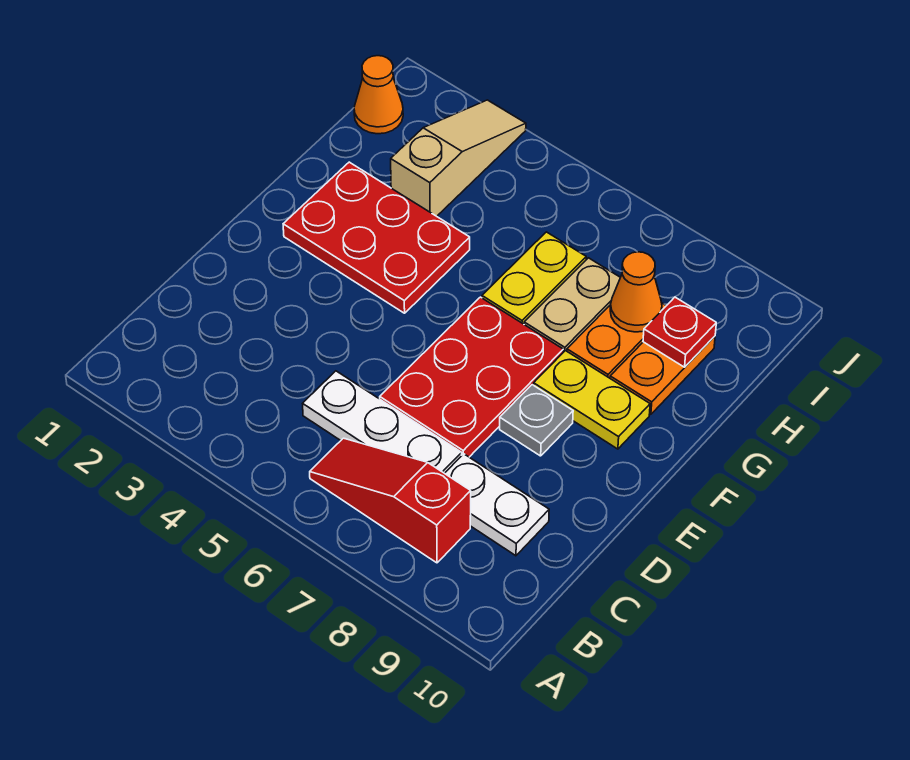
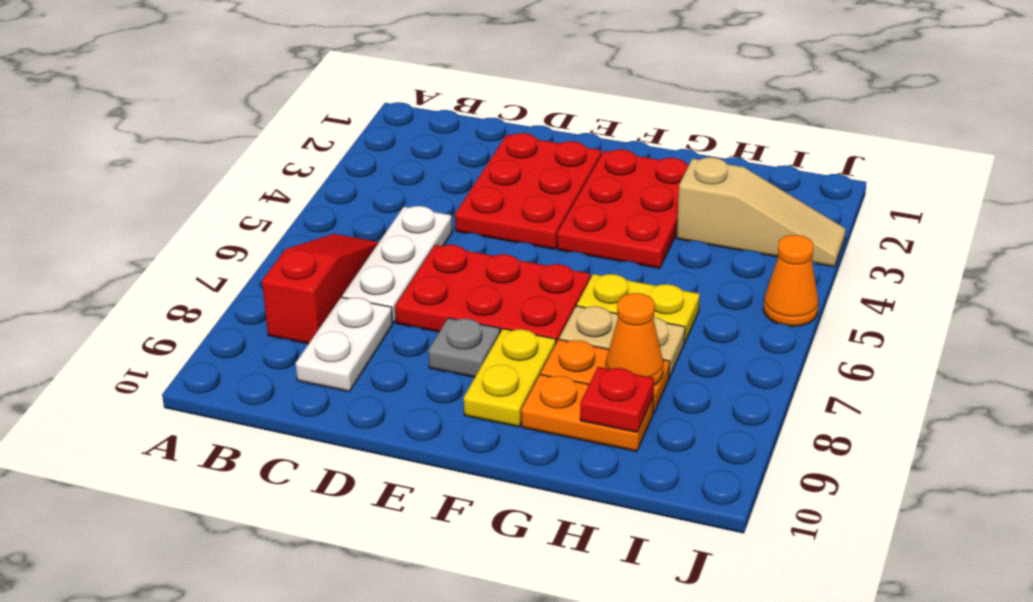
none -> red 2x3 plate [455,133,602,249]
orange 1x1 cone [354,56,403,134] -> orange 1x1 cone moved to [763,235,818,326]

